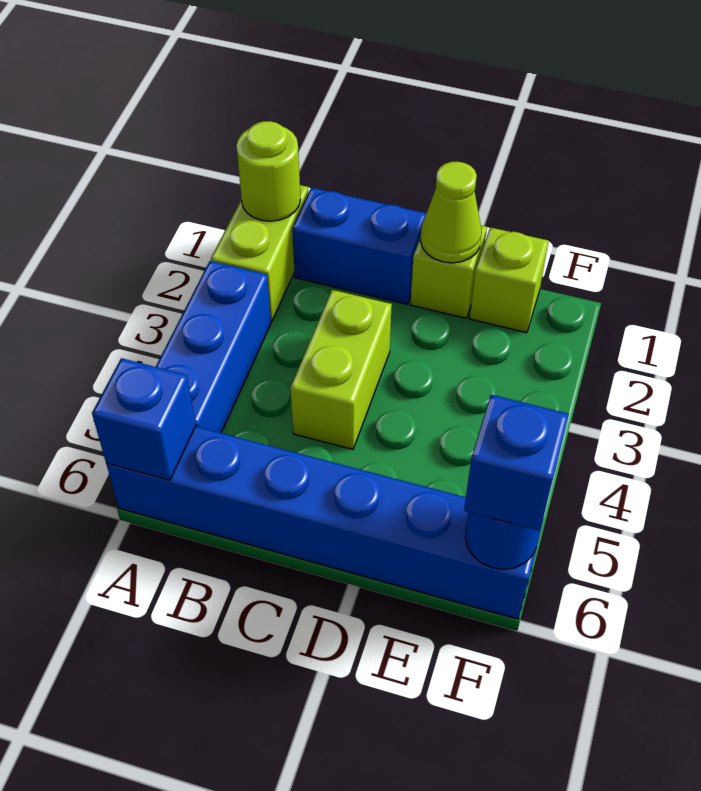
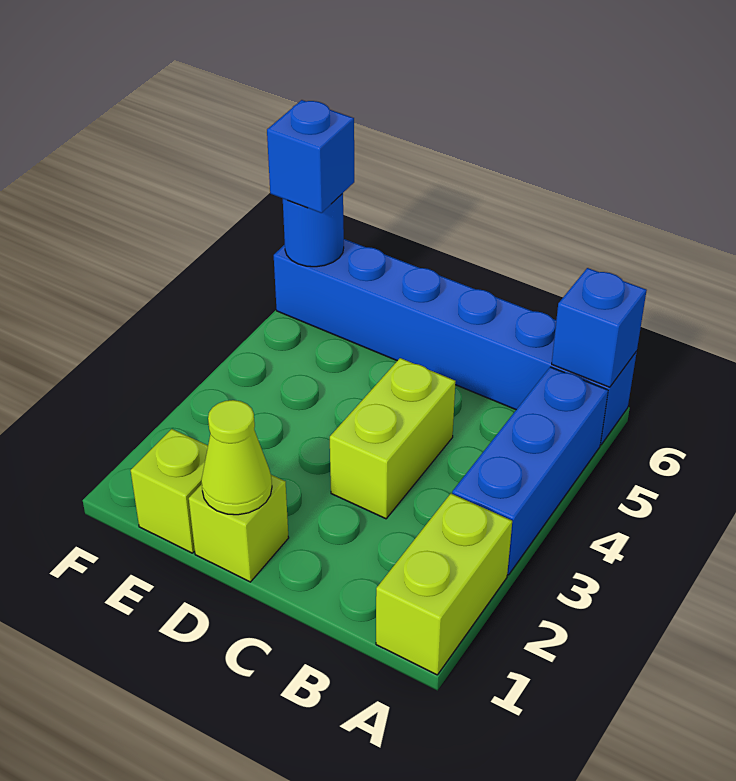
lime 1x1 round brick [236,121,301,221] -> none
blue 1x2 brick [292,188,426,304] -> none

